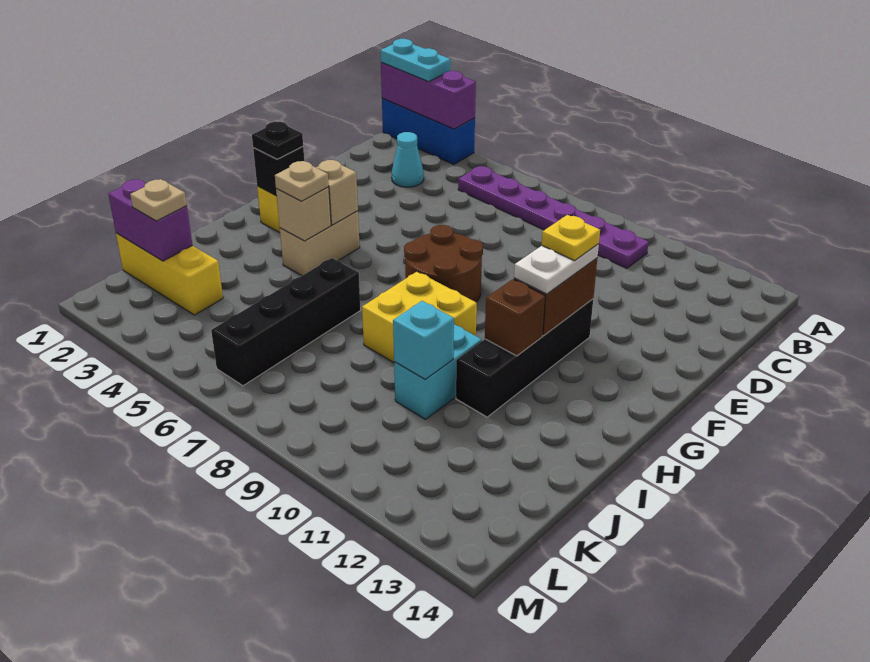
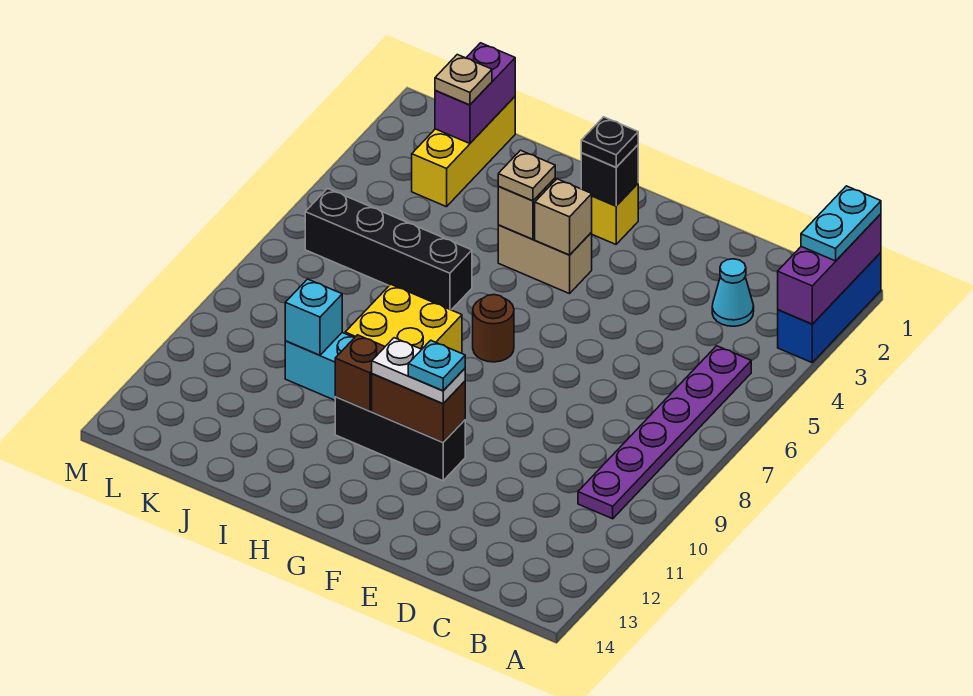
brown 2x2 round brick [404,225,483,302] -> brown 1x1 round brick [473,295,514,362]
black 1x4 brick [456,299,593,417] -> black 1x3 brick [335,396,465,481]
yellow 1x1 plate [542,215,600,261] -> cyan 1x1 plate [408,340,465,391]

